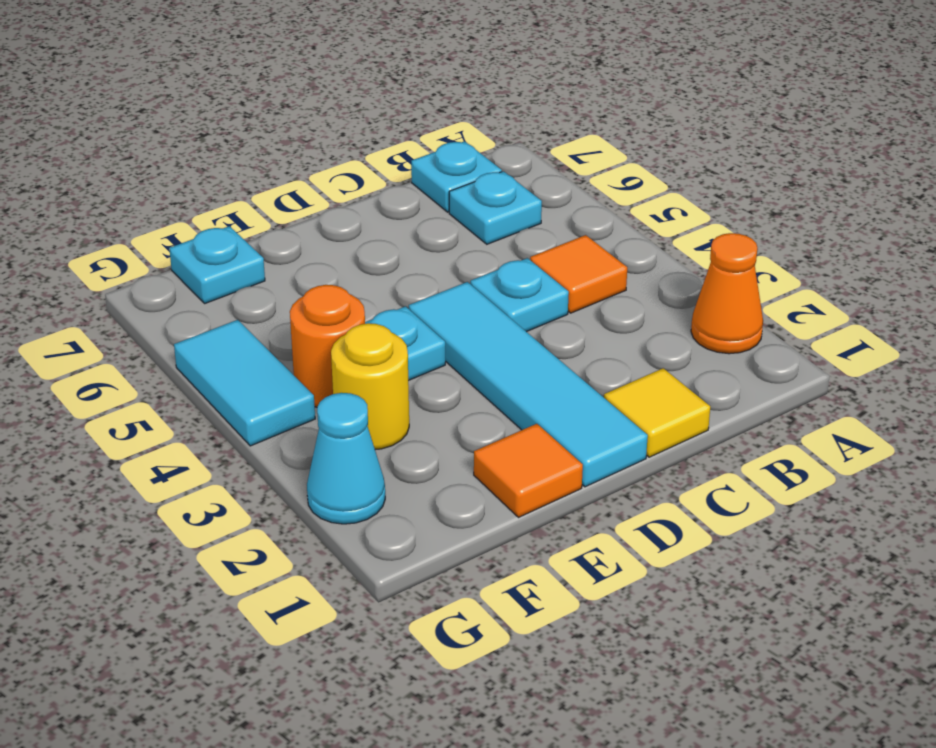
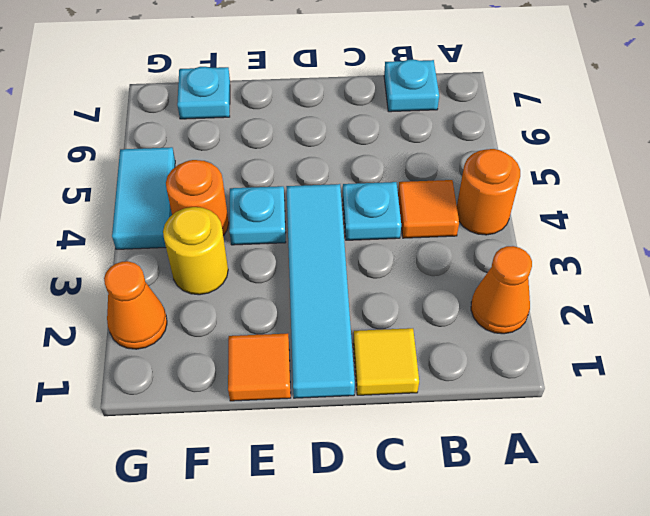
none -> orange 1x1 round brick [457,149,520,235]
cyan 1x1 plate [449,171,542,244] -> none
cyan 1x1 cone [307,393,385,524] -> orange 1x1 cone [104,261,167,349]

